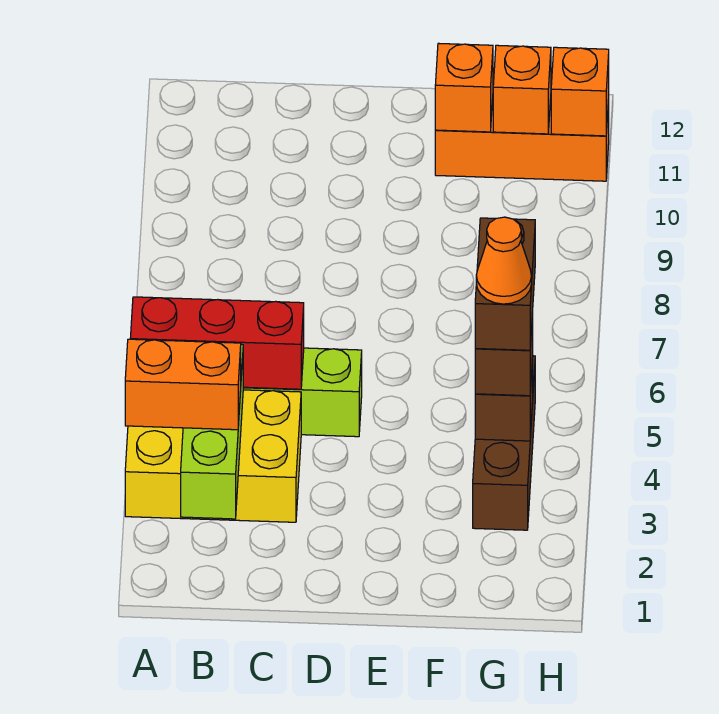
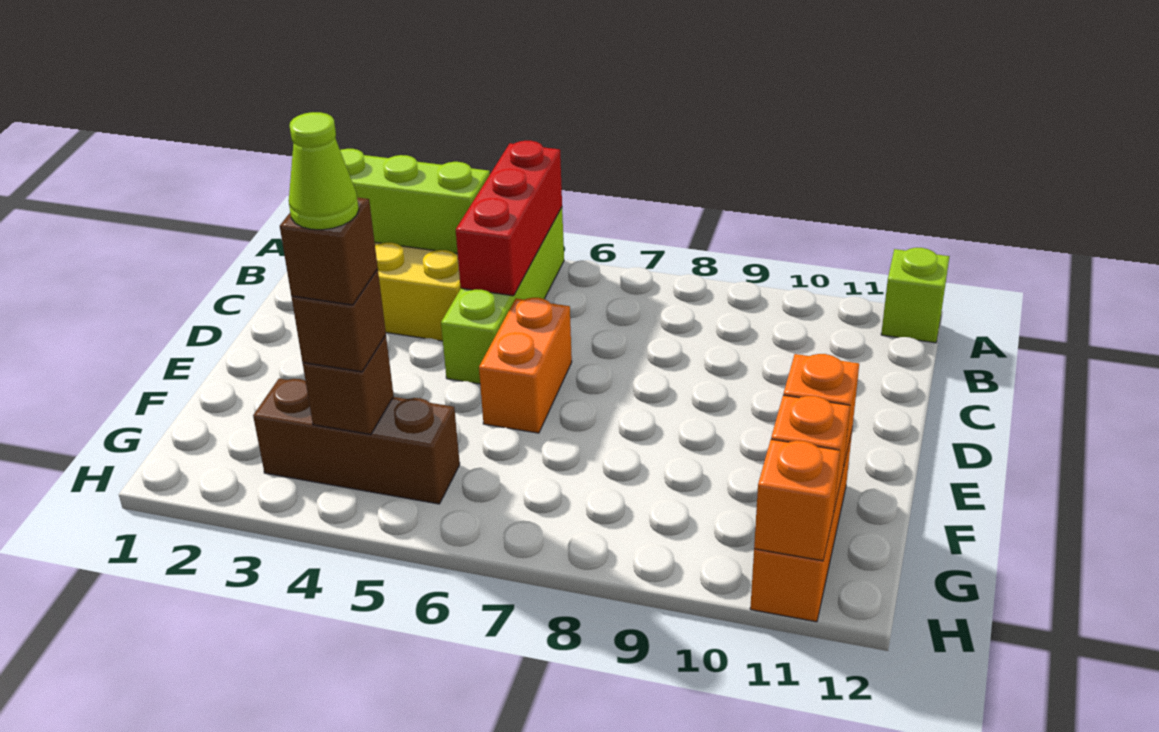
orange 1x2 brick [125,339,241,430] -> orange 1x2 brick moved to [479,298,572,433]
none -> lime 1x1 brick [881,248,950,343]
brown 1x2 brick [475,218,535,350] -> brown 1x1 brick [280,197,378,305]
orange 1x1 cone [476,217,532,304] -> lime 1x1 cone [289,112,359,230]

